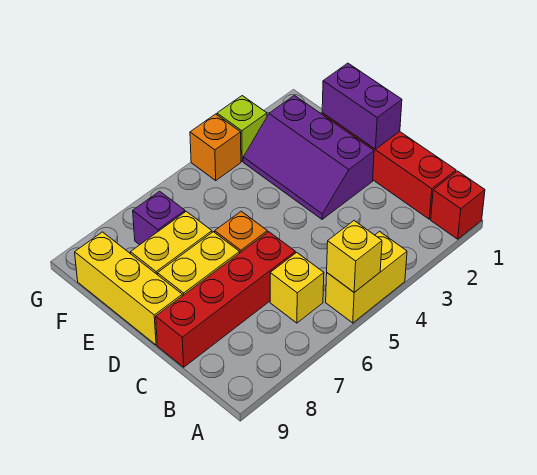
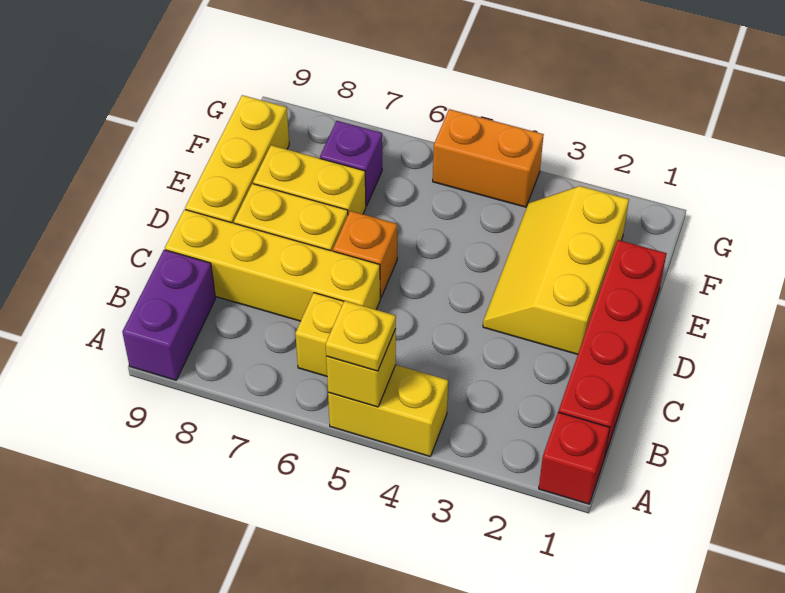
none -> yellow 1x1 plate [326,301,396,371]
red 1x4 brick [156,232,295,367] -> yellow 1x4 brick [165,209,380,321]
purple 1x2 brick [322,63,402,149] -> purple 1x2 brick moved to [122,250,216,380]
purple 2x3 slope [243,95,374,219] -> yellow 2x3 slope [483,186,629,354]
lime 1x1 brick [217,96,267,161] -> none
orange 1x1 brick [190,114,241,180] -> orange 1x2 brick [433,109,544,207]

